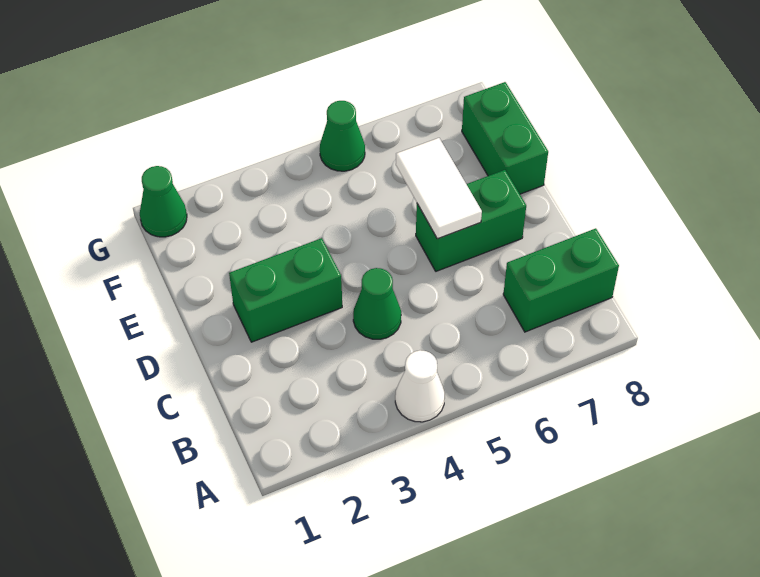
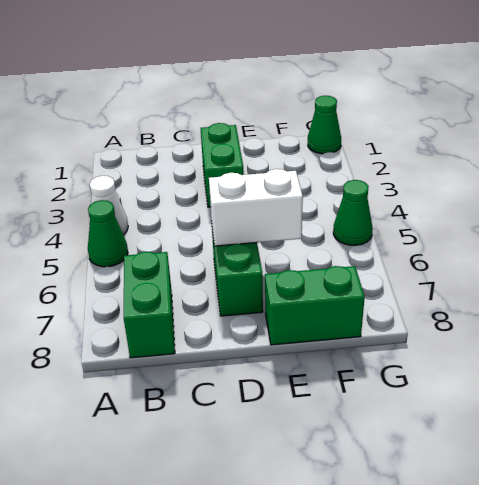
green 1x1 cone [353,268,401,339] -> green 1x1 cone moved to [88,200,128,267]
white 1x2 tile [396,138,482,239] -> white 1x2 brick [209,169,303,246]

